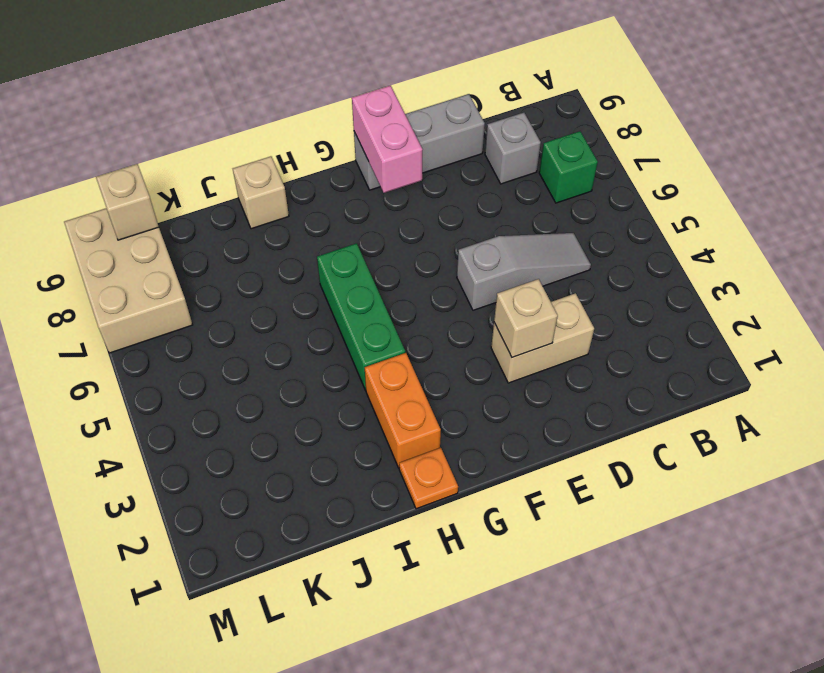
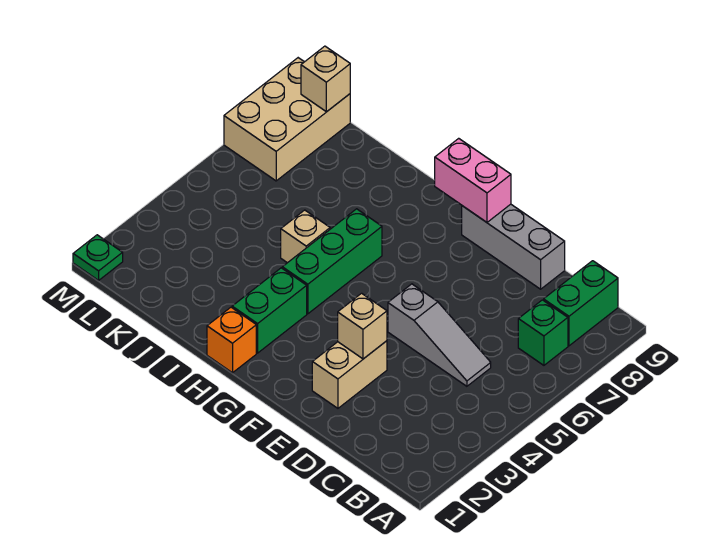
none -> green 1x2 brick [544,261,618,346]
grey 1x1 brick [485,113,541,184] -> none
tan 1x2 brick [491,293,594,383] -> tan 1x2 brick turned to [312,341,387,408]
pink 1x2 brick [352,86,423,193] -> pink 1x2 brick turned to [435,138,511,222]
orange 1x1 plate [399,448,458,509] -> orange 1x1 brick [207,307,256,373]
orange 1x2 brick [365,353,441,468] -> green 1x2 brick [232,268,307,353]
tan 1x1 brick [233,156,289,229] -> tan 1x1 brick moved to [281,210,330,263]
none -> green 1x1 plate [73,235,123,280]

